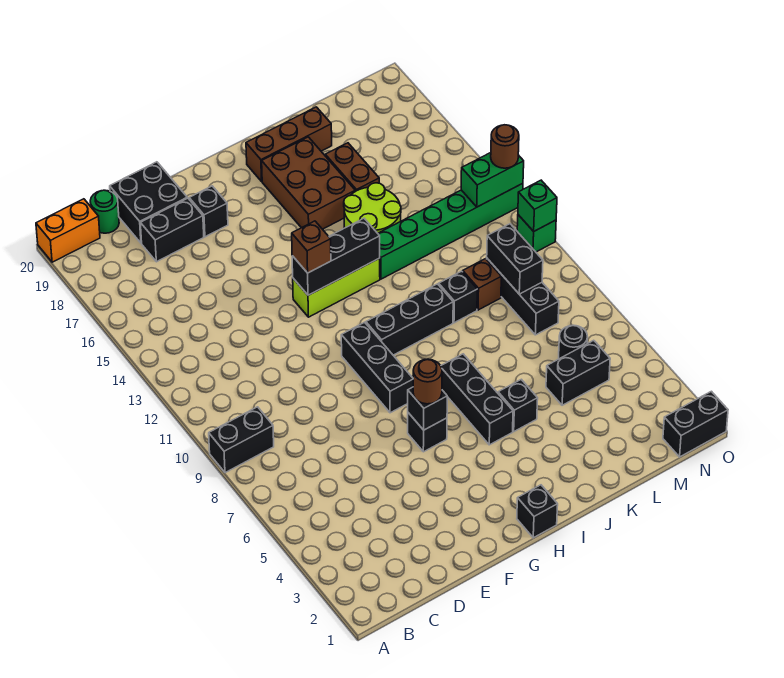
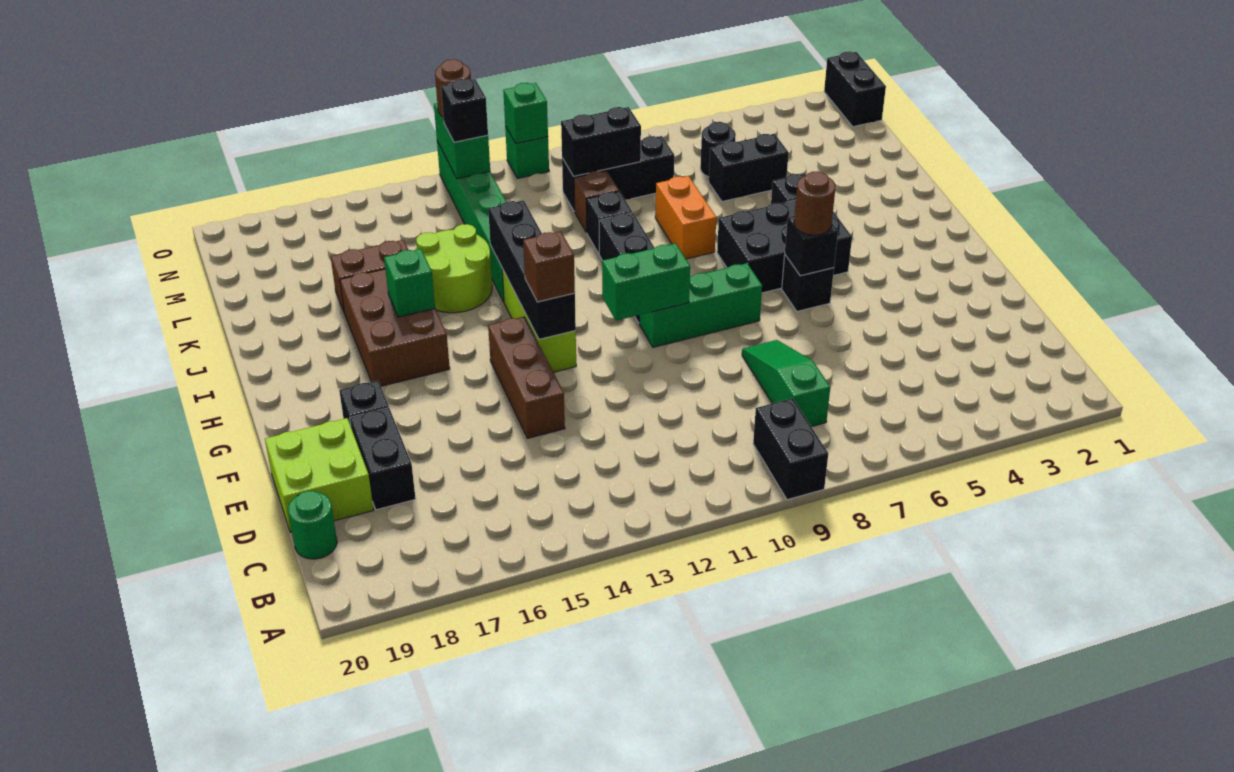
orange 1x2 brick [36,199,100,262] -> orange 1x2 brick moved to [655,176,716,259]
none -> green 1x3 slope [742,340,830,427]
black 2x2 brick [110,162,187,243] -> lime 2x2 brick [265,418,374,532]
black 1x3 brick [341,322,413,413] -> green 1x3 brick [639,263,762,347]
none -> green 1x2 brick [602,243,690,321]
black 1x3 brick [292,218,380,295] -> black 1x4 brick [488,200,576,339]
black 1x1 brick [517,485,558,538] -> black 1x1 brick moved to [441,79,488,142]
black 1x3 brick [441,354,513,445] -> black 2x3 brick [717,200,852,293]
brown 2x3 brick [262,137,355,229] -> brown 2x3 brick turned to [340,269,450,386]
none -> green 1x1 brick [384,249,435,317]
brown 1x3 brick [246,107,332,181] -> brown 1x3 brick moved to [488,316,565,438]
black 1x2 brick [546,340,610,405] -> black 1x2 brick turned to [709,134,789,202]

